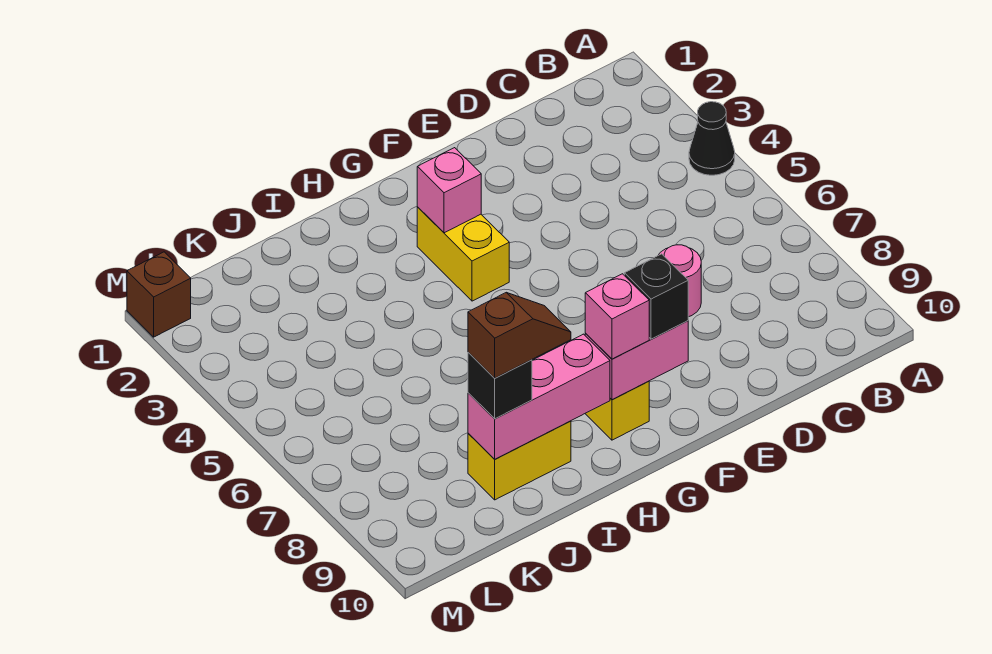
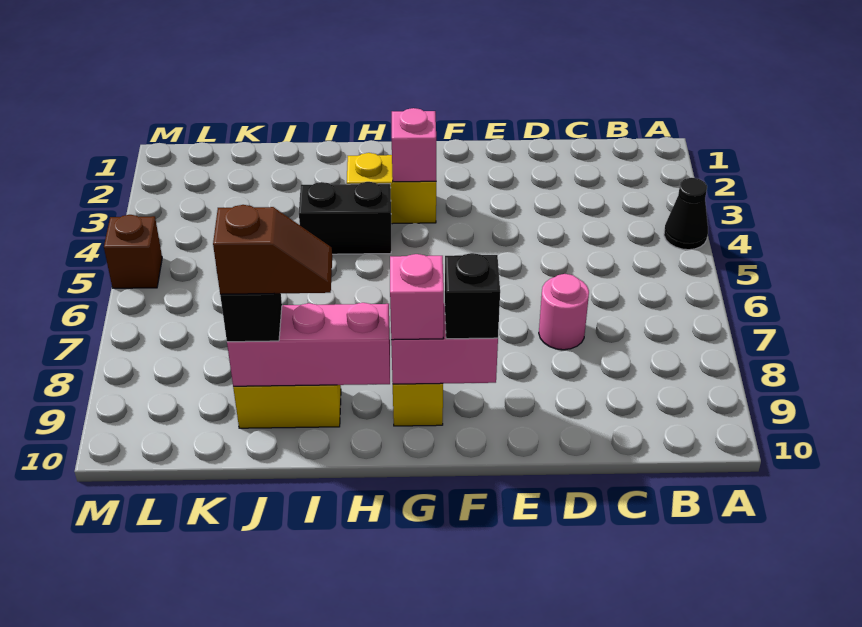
yellow 1x2 brick [417,207,509,301] -> yellow 1x2 brick turned to [347,153,436,224]
none -> black 1x2 brick [299,182,391,254]
brown 1x1 brick [127,252,191,337] -> brown 1x1 brick moved to [104,215,162,288]

